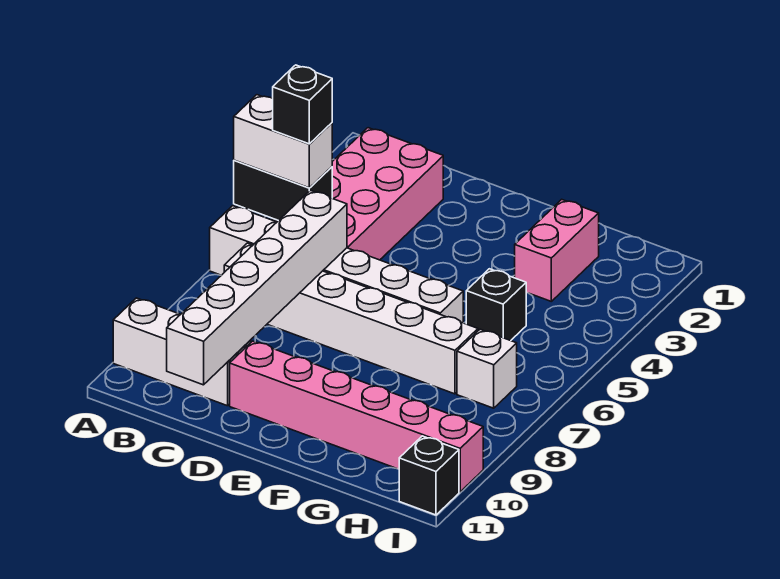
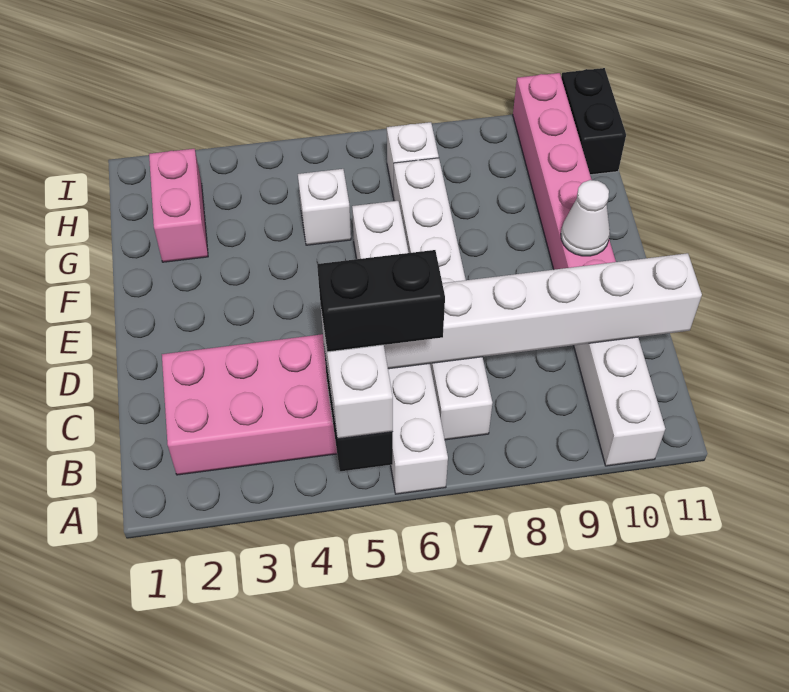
black 1x1 brick [273,65,332,144] -> black 1x2 brick [317,250,445,352]
none -> white 1x1 cone [561,180,610,256]
pink 1x2 brick [515,199,599,301] -> pink 1x2 brick turned to [149,149,208,262]
black 1x1 brick [466,269,526,341] -> white 1x1 brick [298,169,351,245]
black 1x1 brick [399,436,459,515] -> black 1x2 brick [561,68,626,175]

